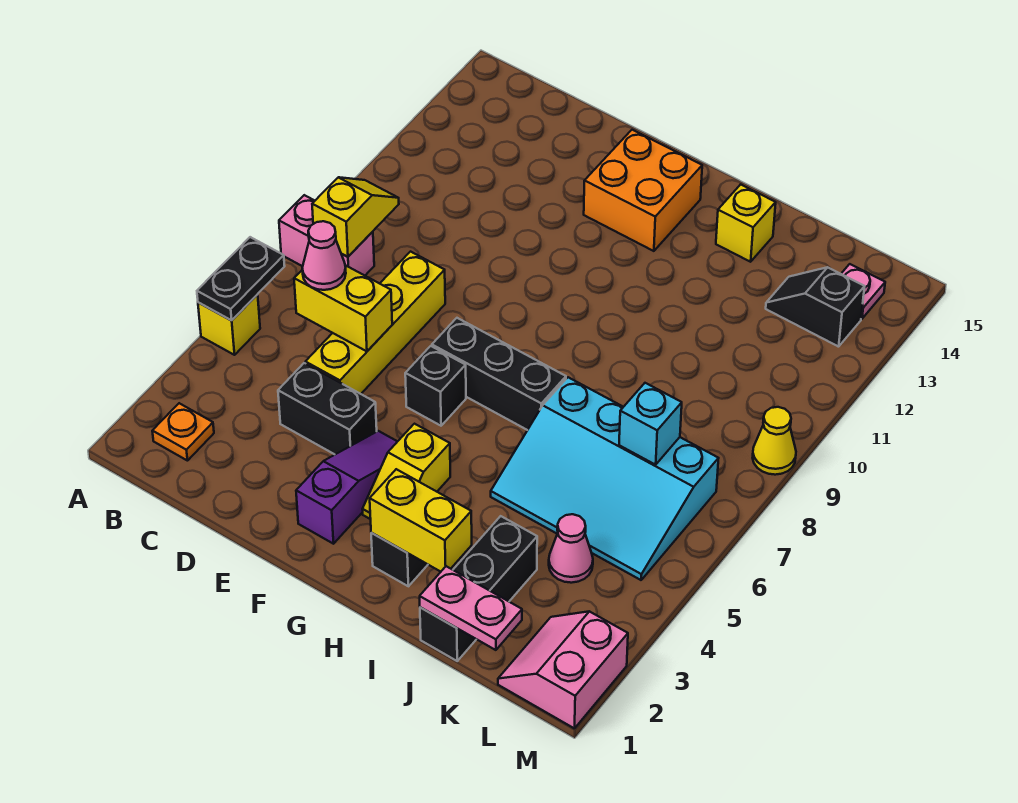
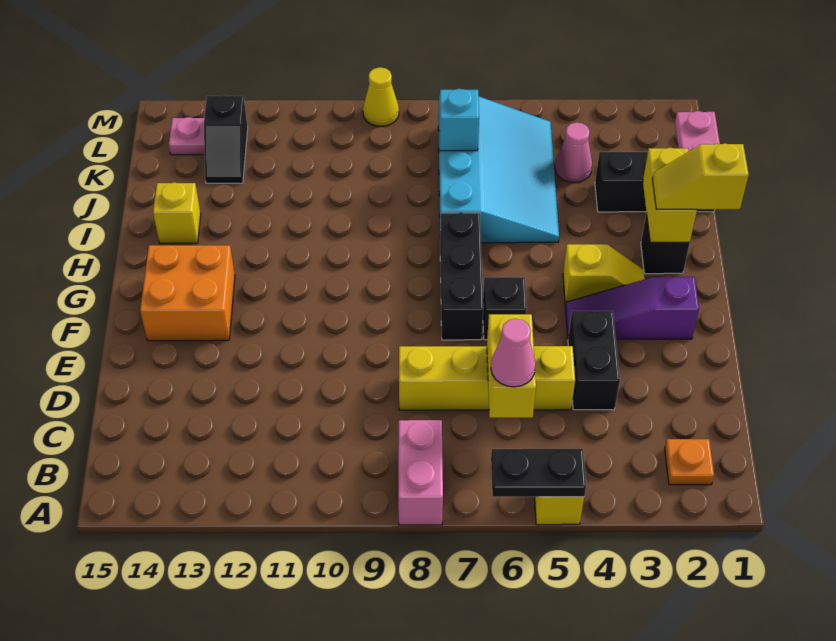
yellow 1x2 slope [312,177,399,257] -> yellow 1x2 slope moved to [652,143,749,209]
pink 2x2 slope [498,611,628,729] -> none

